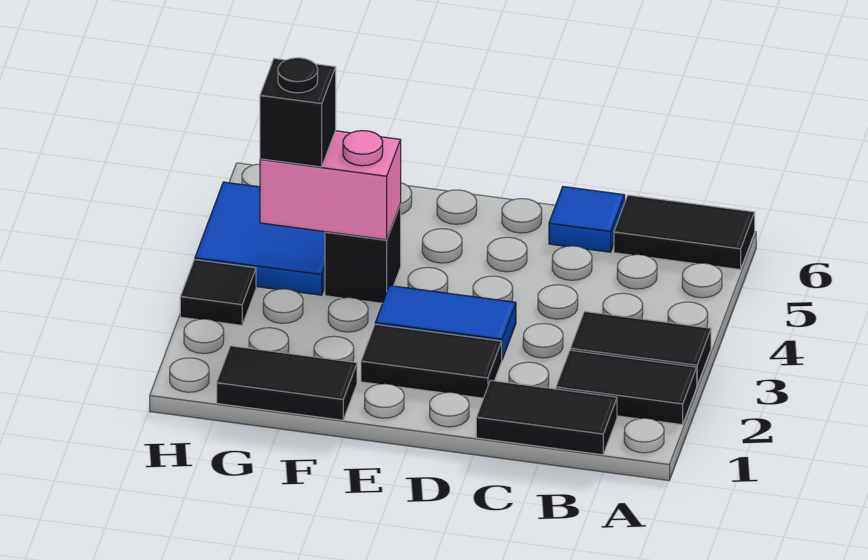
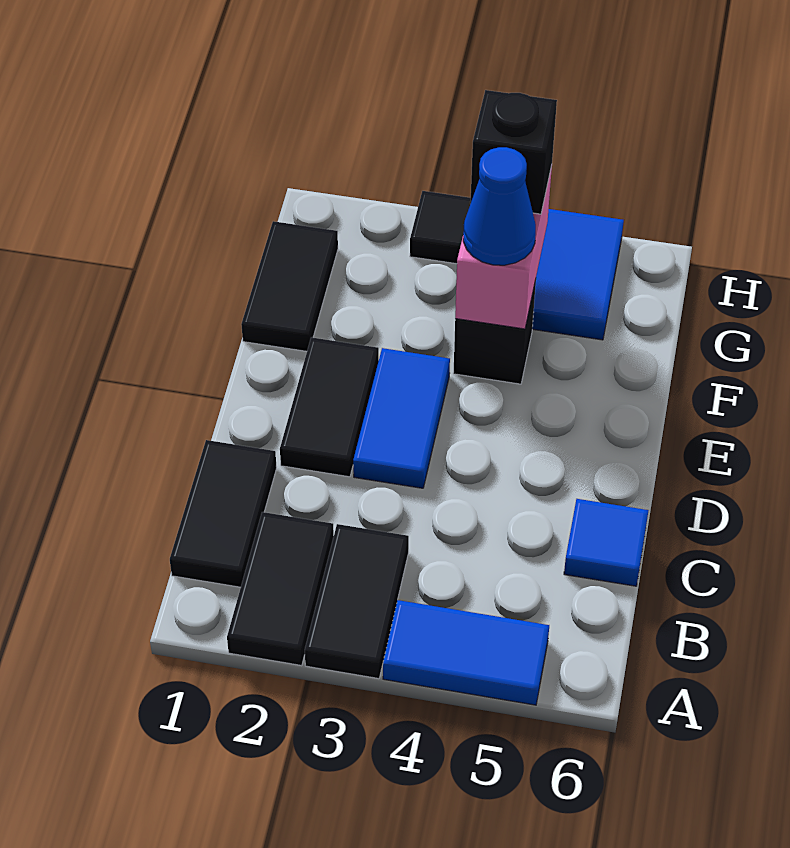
none -> blue 1x2 tile [383,600,549,705]
black 1x2 tile [614,195,755,270] -> none
none -> blue 1x1 cone [463,147,536,265]

